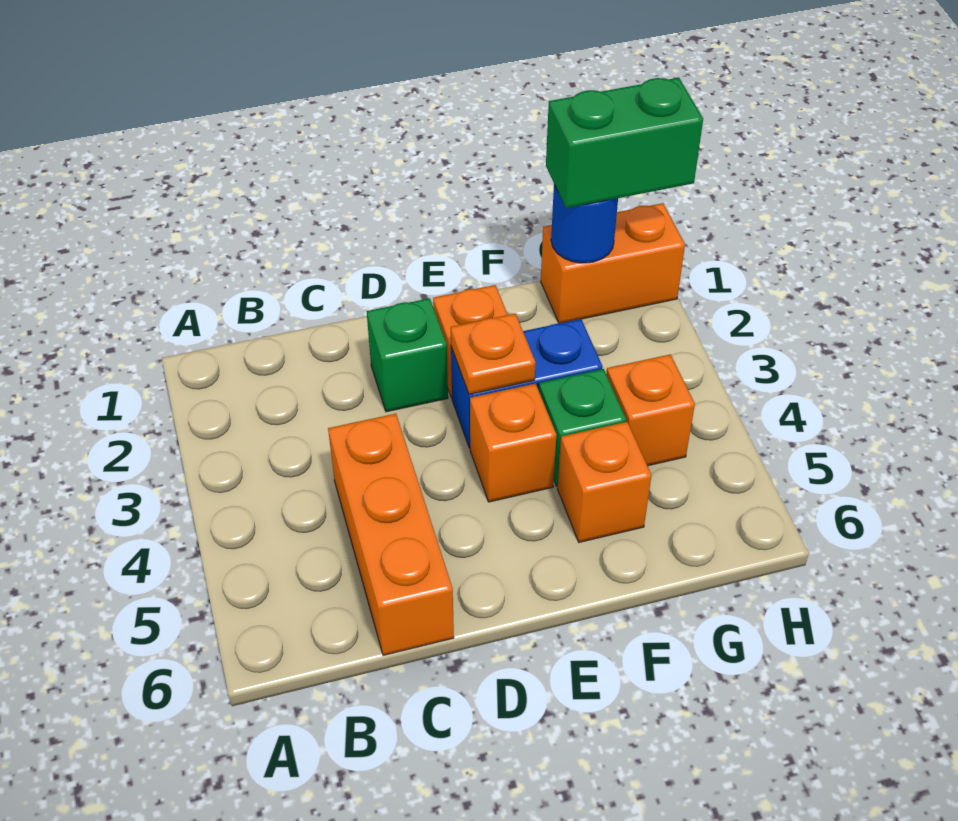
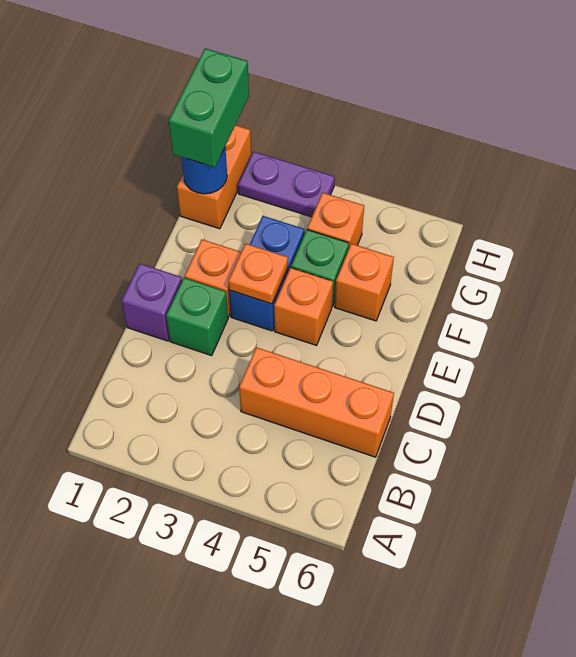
none -> purple 1x1 brick [122,264,182,341]
none -> purple 1x2 plate [238,151,335,217]

